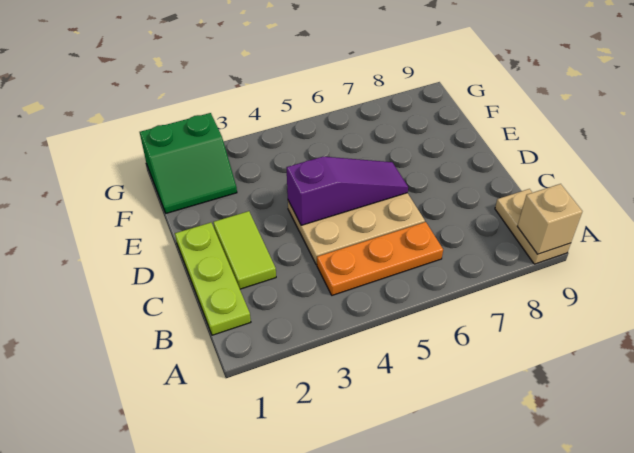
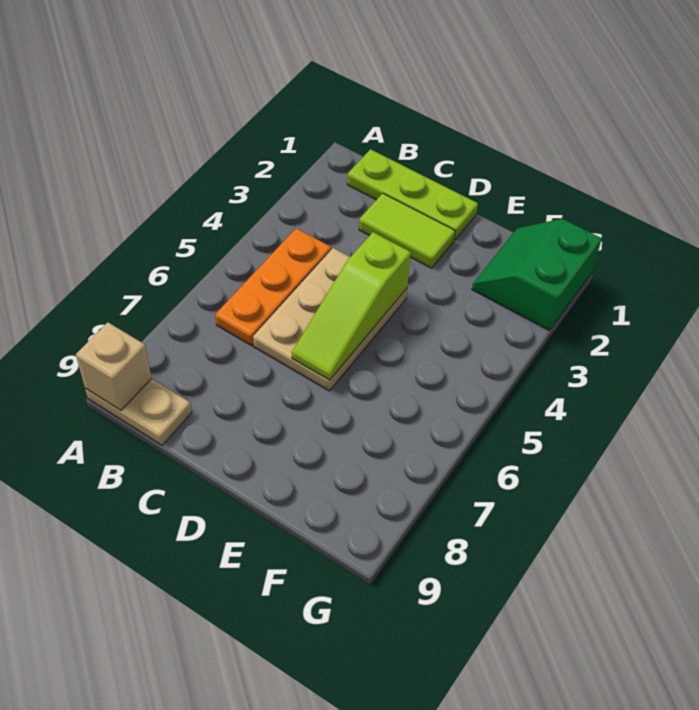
purple 1x3 slope [286,157,408,225] -> lime 1x3 slope [292,232,411,380]

